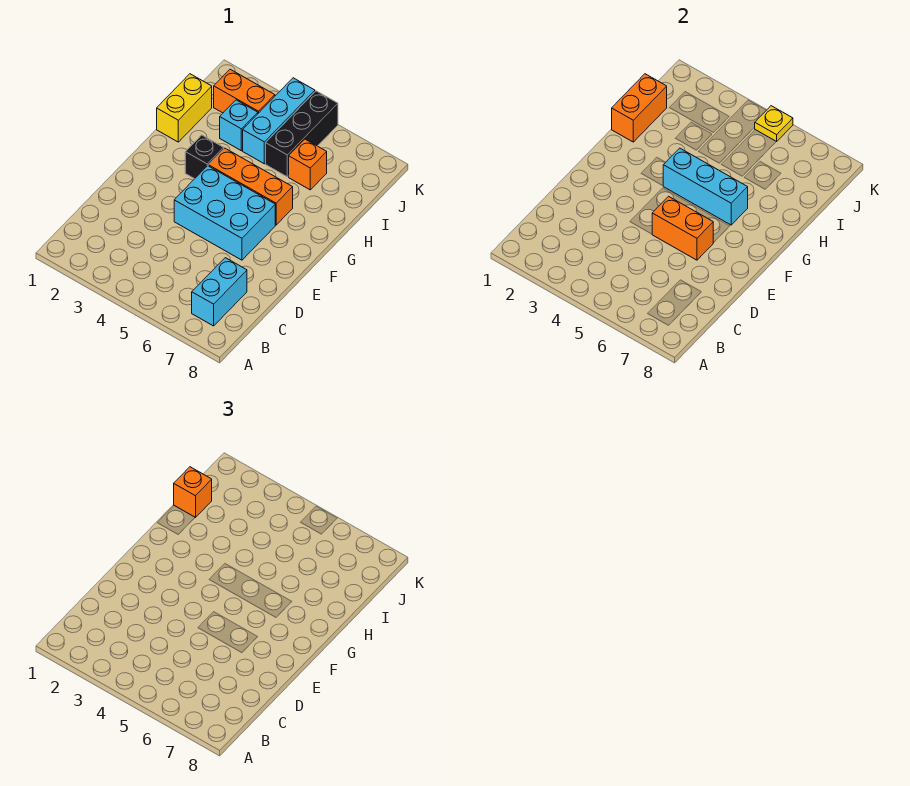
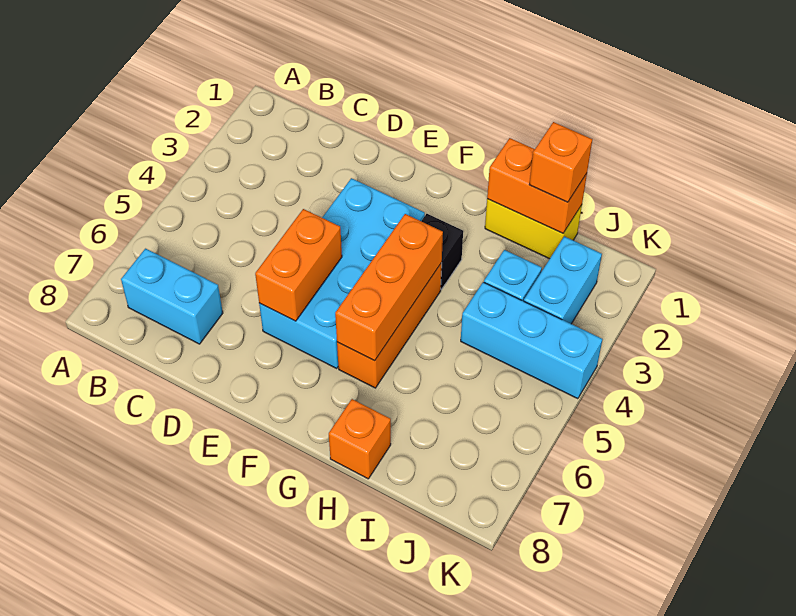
cyan 2x3 brick [174,166,275,260] -> cyan 2x4 brick [259,178,425,368]
cyan 1x3 brick [663,148,748,225] -> orange 1x3 brick [335,214,443,361]
black 1x3 brick [266,91,338,177] -> none
orange 1x1 brick [289,139,327,190] -> orange 1x1 brick moved to [329,399,391,479]
orange 1x2 brick [214,69,275,113] -> cyan 1x2 brick [524,236,602,324]
yellow 1x1 plate [755,106,793,142] -> none

